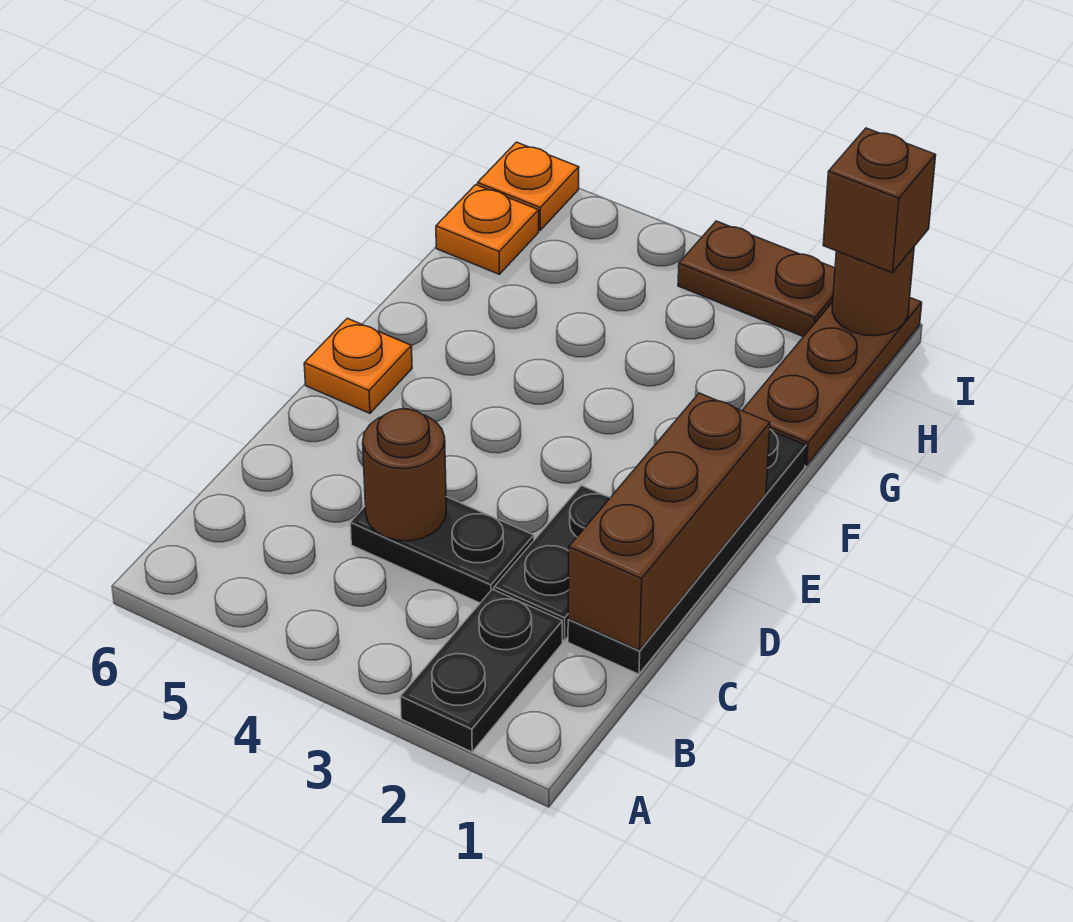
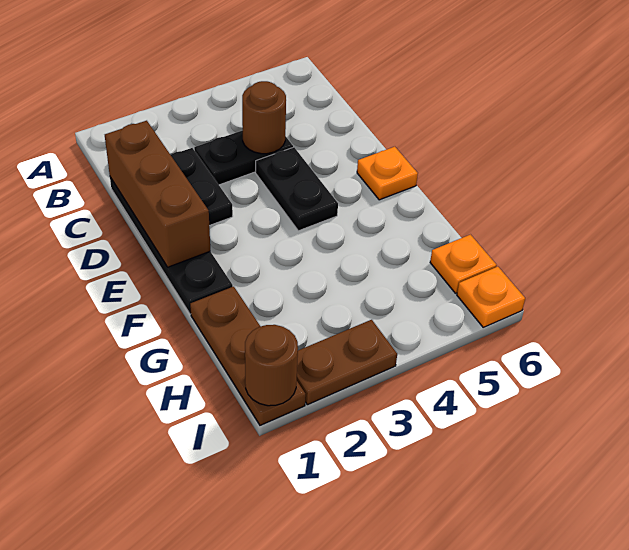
black 1x2 plate [400,589,562,752] -> black 1x2 plate moved to [256,147,338,231]
brown 1x1 brick [823,128,936,273] -> none

